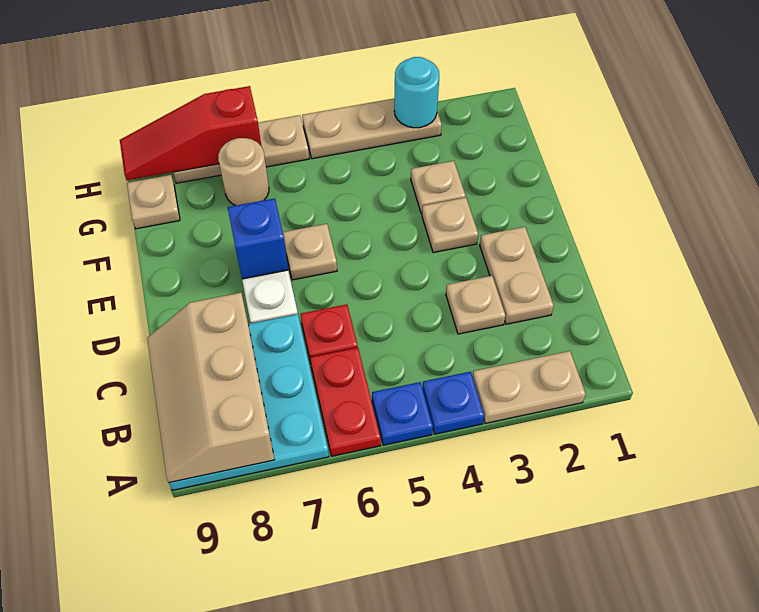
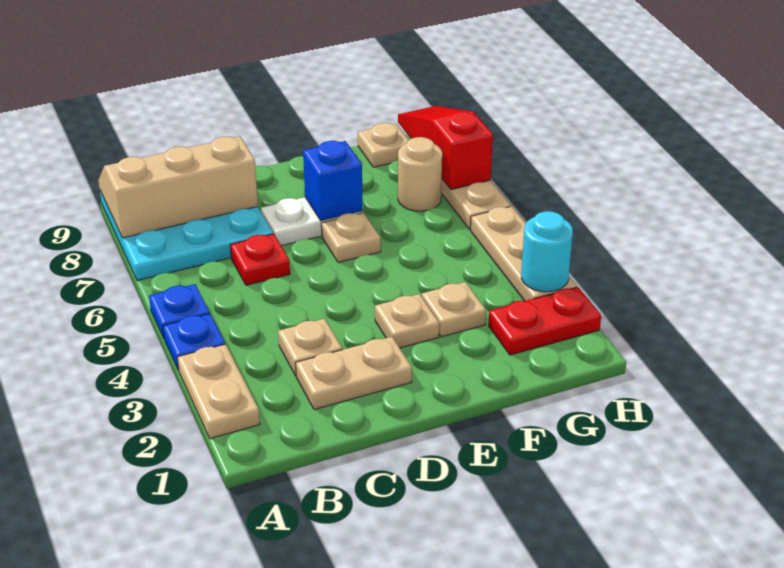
red 1x2 plate [310,348,381,456] -> red 1x2 plate moved to [489,287,601,355]

